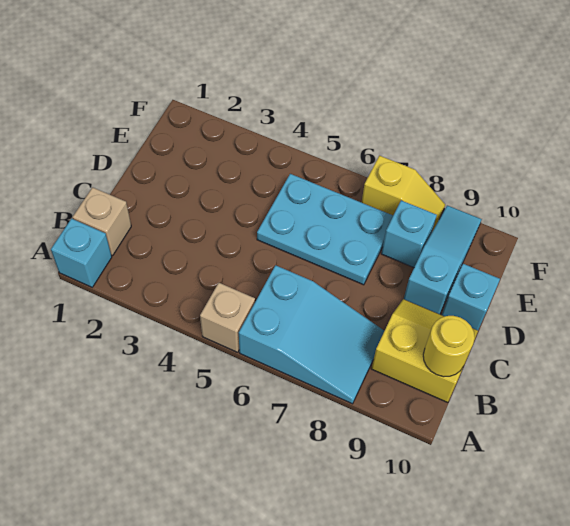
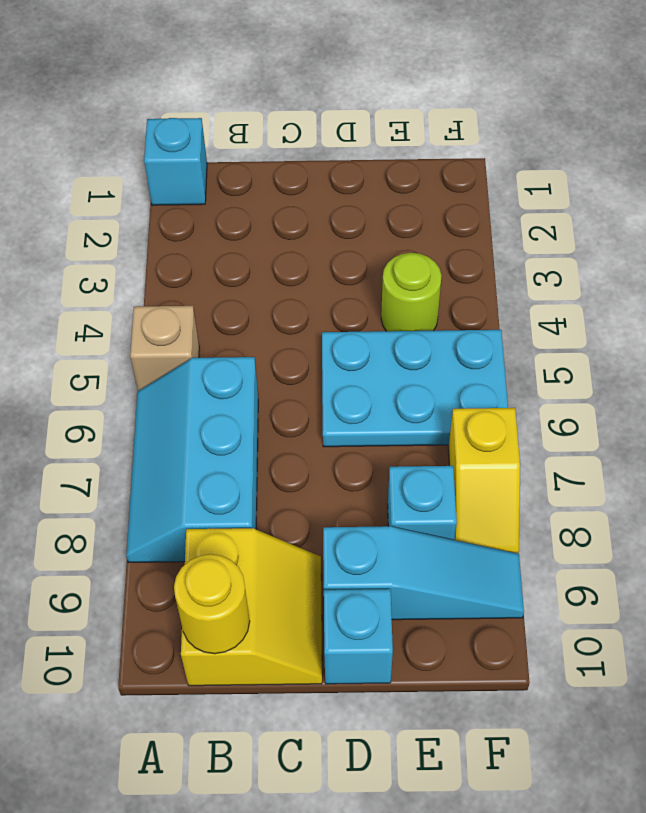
cyan 2x3 slope [239,265,384,404] -> cyan 2x3 slope turned to [126,357,258,563]
tan 1x1 brick [73,187,131,256] -> none
cyan 2x3 plate [257,174,393,285] -> cyan 2x3 plate turned to [322,330,508,447]
none -> lime 1x1 round brick [381,253,442,331]

